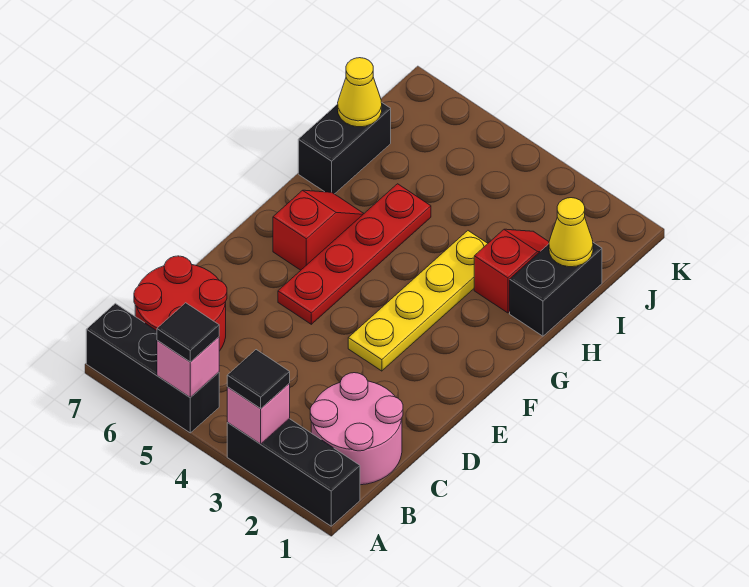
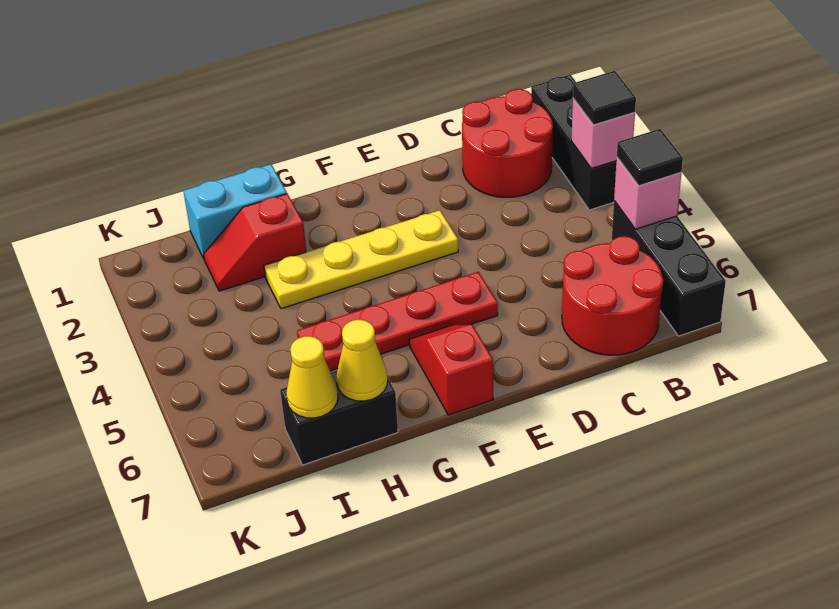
pink 2x2 round brick [310,373,403,485] -> red 2x2 round brick [462,89,553,197]
red 1x2 slope [273,190,364,270] -> red 1x2 slope turned to [409,325,493,415]
black 1x2 brick [510,243,602,336] -> cyan 1x2 brick [184,164,287,258]
yellow 1x1 cone [549,198,593,267] -> yellow 1x1 cone moved to [337,320,388,401]

